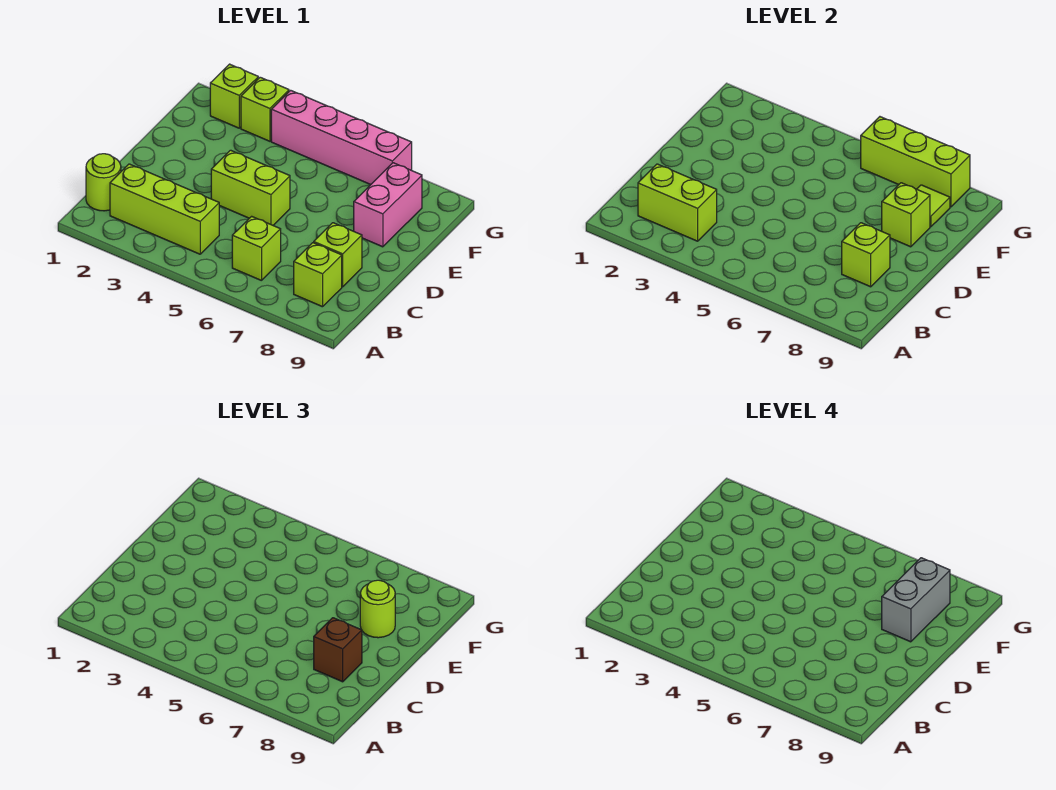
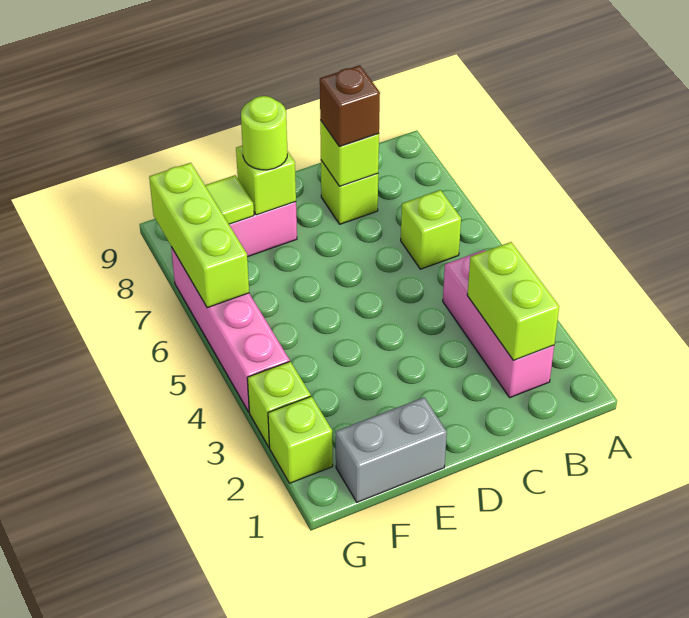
lime 1x1 round brick [86,154,121,211] -> none
lime 1x3 brick [110,164,219,254] -> pink 1x3 brick [443,250,554,397]
lime 1x1 brick [294,243,342,307] -> none
lime 1x2 brick [211,150,290,225] -> none
grey 1x2 brick [882,558,950,642] -> grey 1x2 brick moved to [336,398,447,502]

